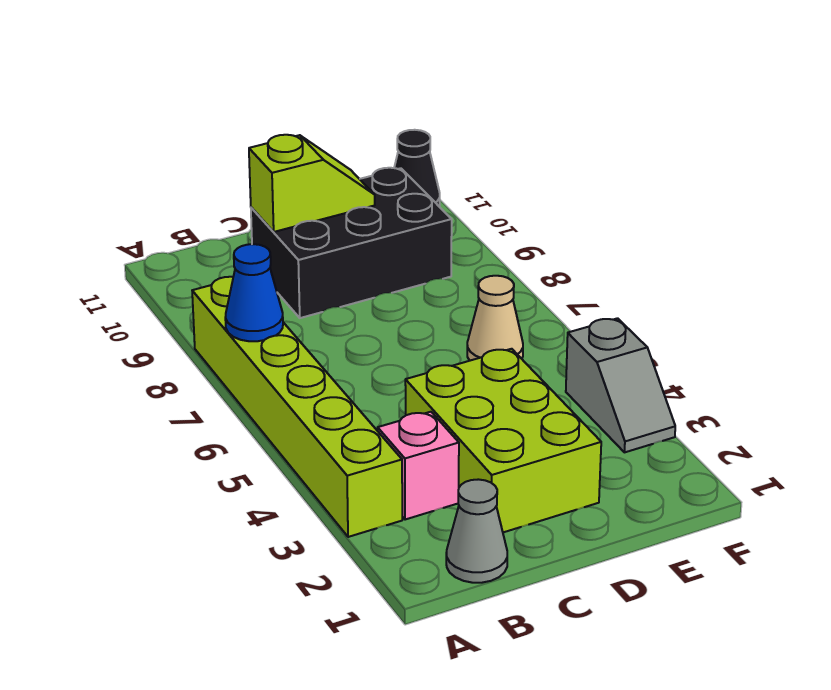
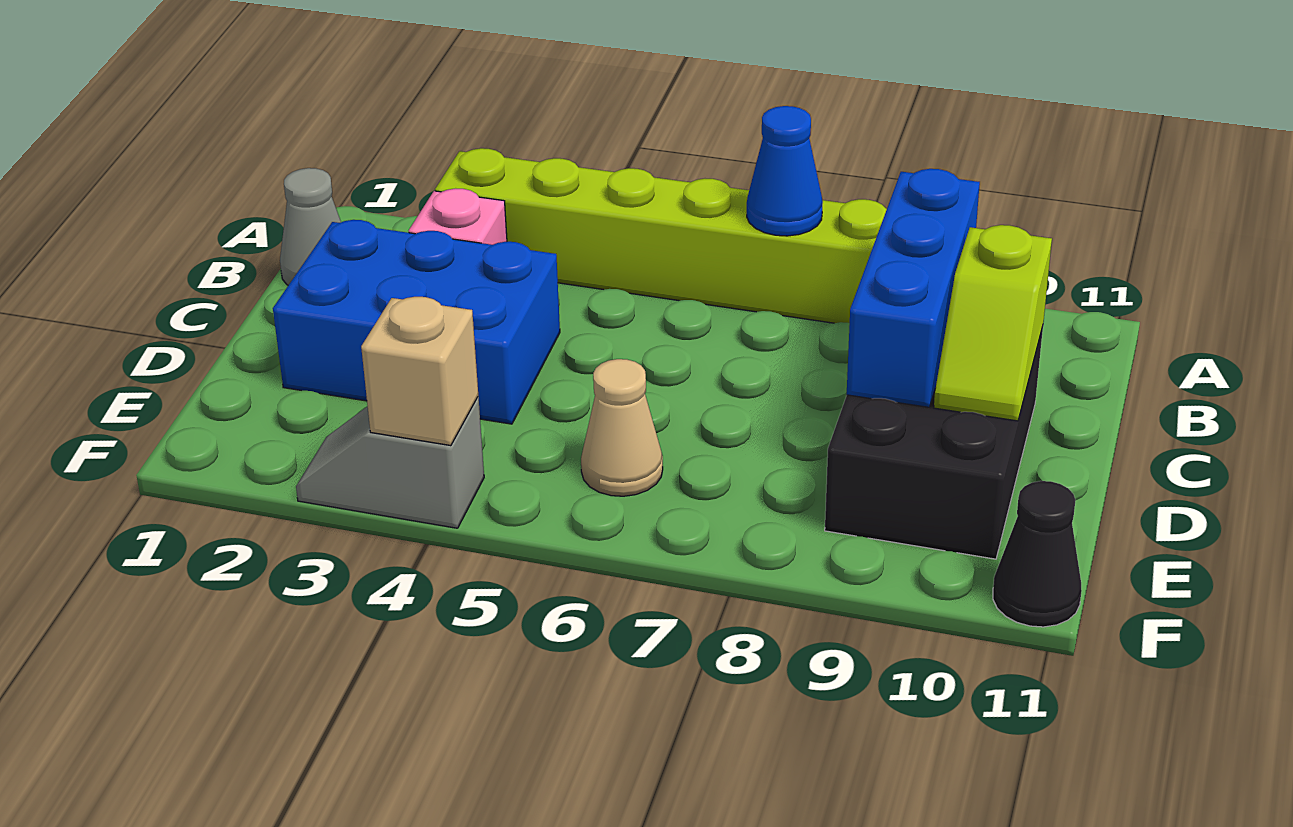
none -> blue 1x3 brick [847,169,980,407]
lime 2x3 brick [405,349,601,532] -> blue 2x3 brick [273,220,560,424]
none -> tan 1x1 brick [361,297,478,446]

